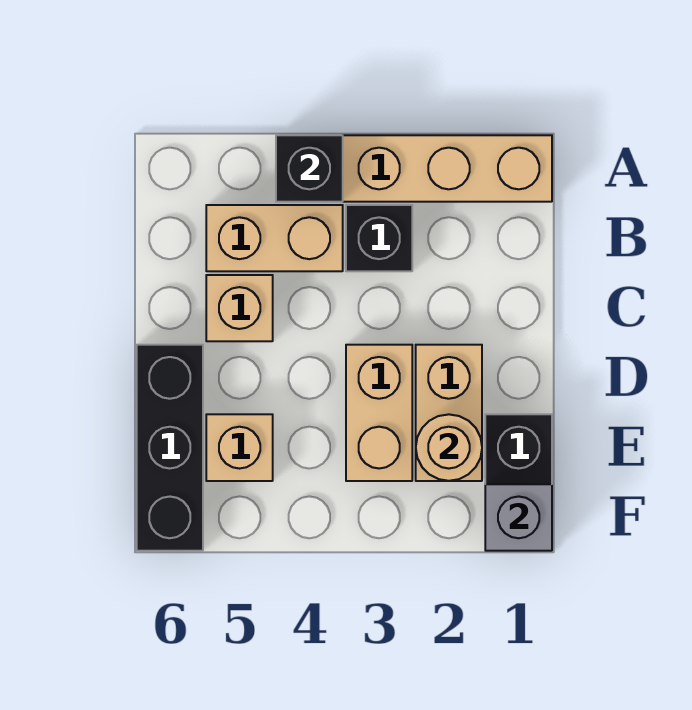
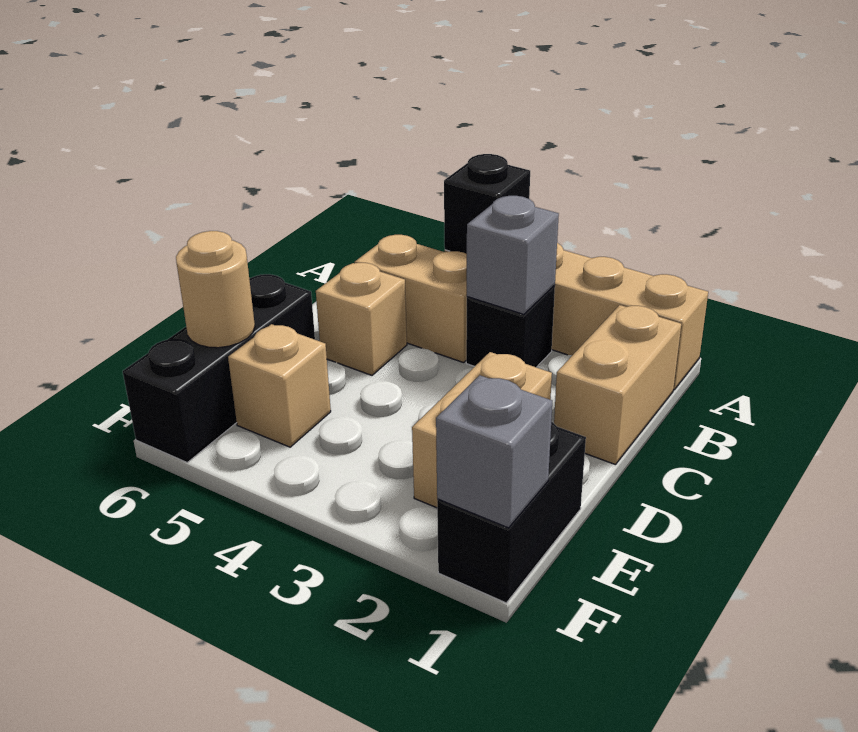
none -> grey 1x1 brick [467,196,559,314]
tan 1x2 brick [346,345,412,481] -> tan 1x2 brick moved to [554,305,681,465]
tan 1x1 round brick [416,414,482,481] -> tan 1x1 round brick moved to [176,231,255,348]

